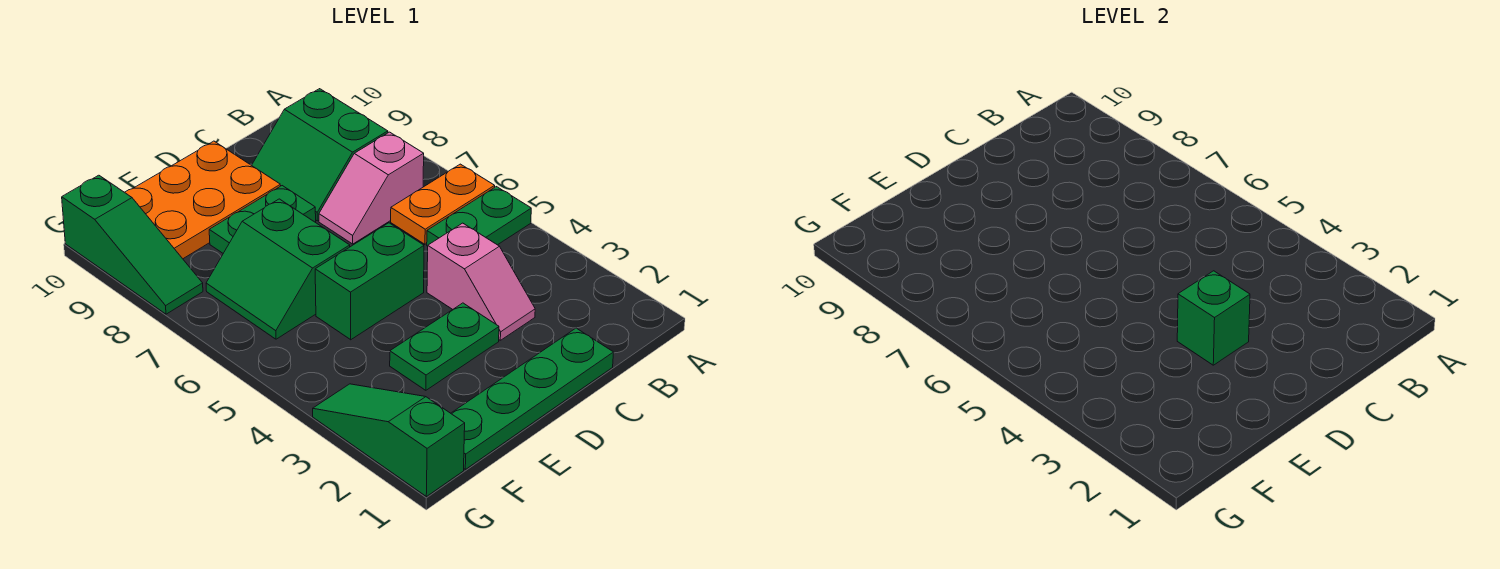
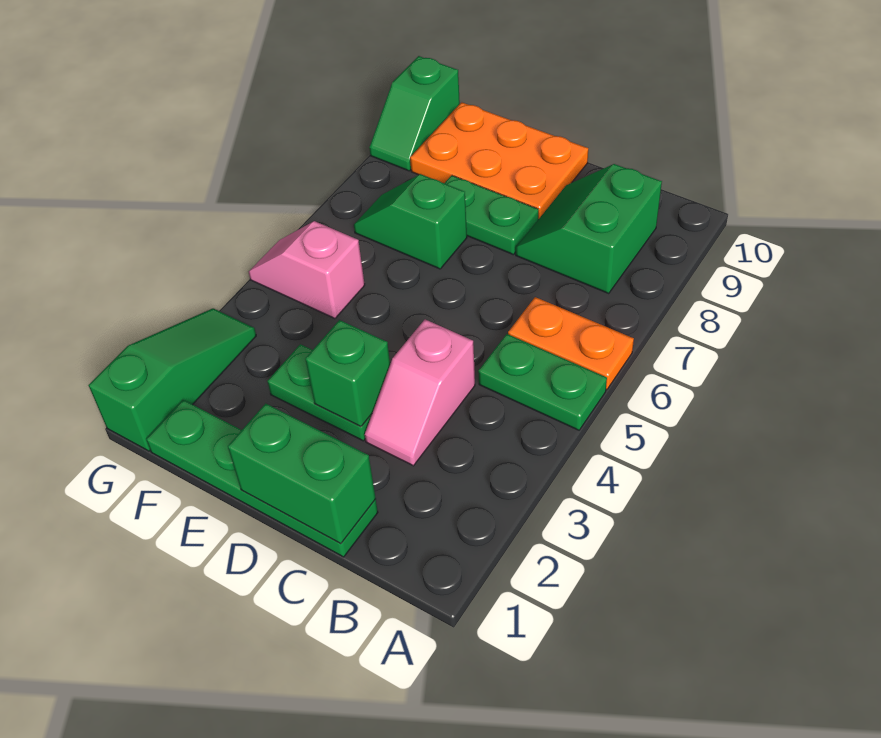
pink 1x2 slope [319,132,424,244] -> pink 1x2 slope moved to [249,221,365,319]
green 1x2 brick [315,223,424,340] -> green 1x2 brick moved to [228,403,376,544]
green 2x2 slope [206,199,350,339] -> green 1x2 slope [354,174,467,269]
green 1x3 slope [62,175,203,314] -> green 1x2 slope [369,56,460,171]

